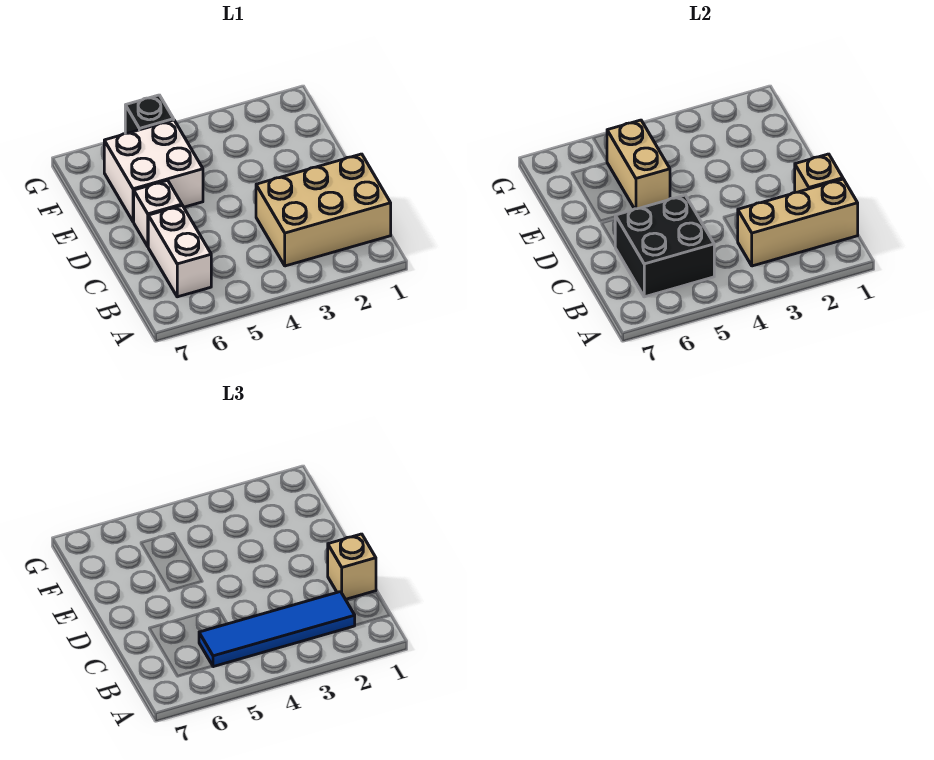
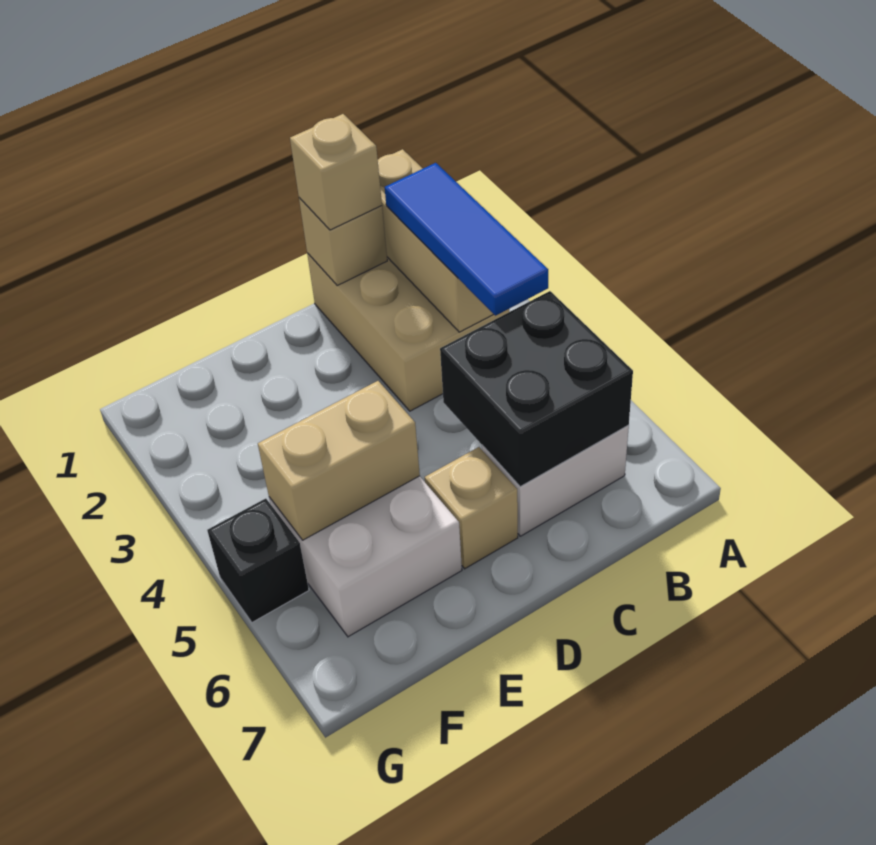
blue 1x4 tile [199,592,355,667] -> blue 1x3 tile [385,163,548,316]
white 1x1 brick [134,180,182,246] -> tan 1x1 brick [425,447,518,569]

